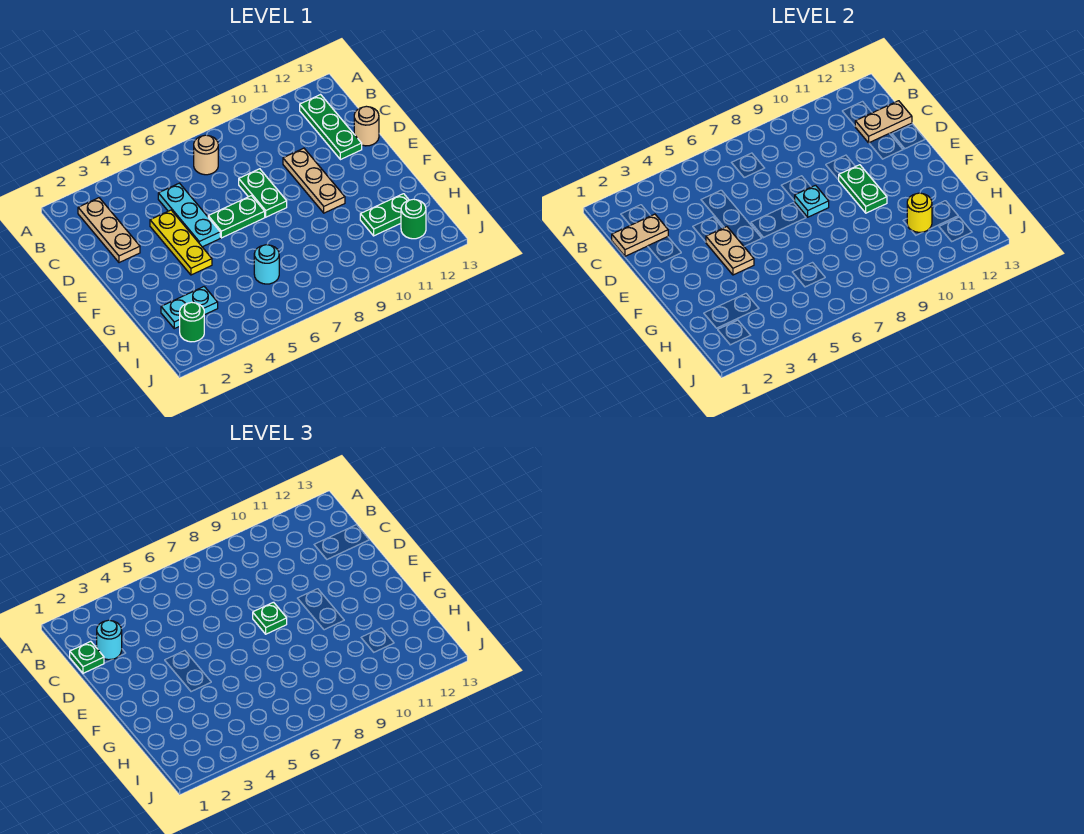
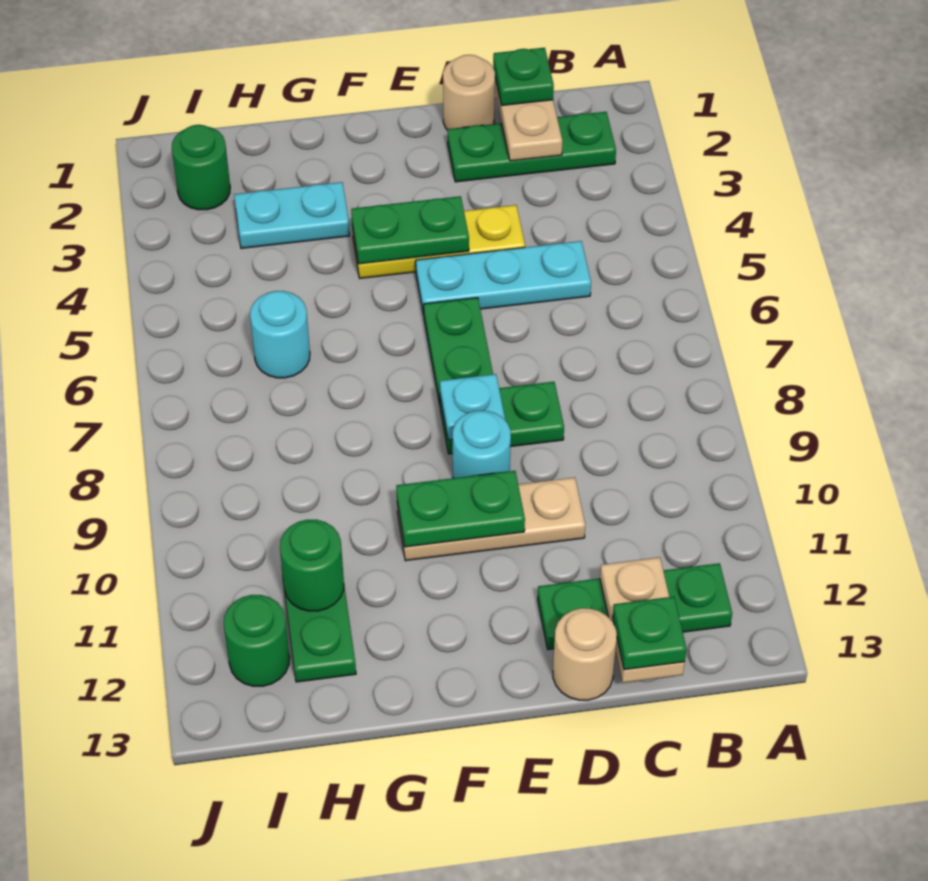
tan 1x3 plate [78,198,140,263] -> green 1x3 plate [447,112,616,182]
tan 1x1 round brick [194,135,218,175] -> tan 1x1 round brick moved to [443,55,495,129]
cyan 1x1 round brick [97,620,122,660] -> cyan 1x1 round brick moved to [453,411,511,478]
tan 1x2 plate [706,227,754,275] -> green 1x2 plate [351,196,469,264]
green 1x1 plate [253,602,287,634] -> green 1x1 plate moved to [613,597,686,670]
cyan 1x2 plate [161,287,218,329] -> cyan 1x2 plate turned to [234,182,350,248]
yellow 1x1 round brick [907,193,932,232] -> green 1x1 round brick [280,520,344,611]

